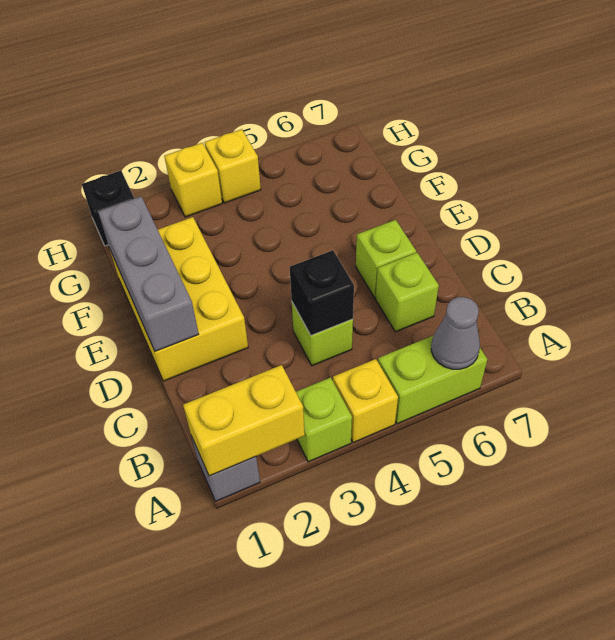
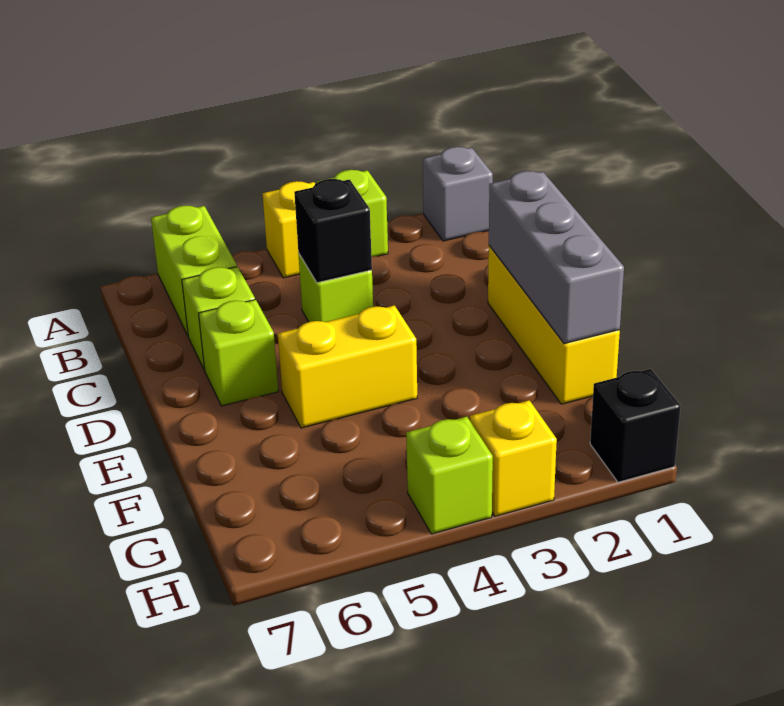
yellow 1x2 brick [183,365,305,476] -> yellow 1x2 brick moved to [278,305,417,428]
lime 1x2 brick [378,335,487,424] -> lime 1x2 brick turned to [151,206,237,335]
grey 1x1 cone [431,297,480,369] -> none
yellow 2x3 brick [110,217,248,381] -> yellow 1x3 brick [488,246,620,404]
yellow 1x1 brick [205,129,261,203] -> lime 1x1 brick [406,417,493,534]

